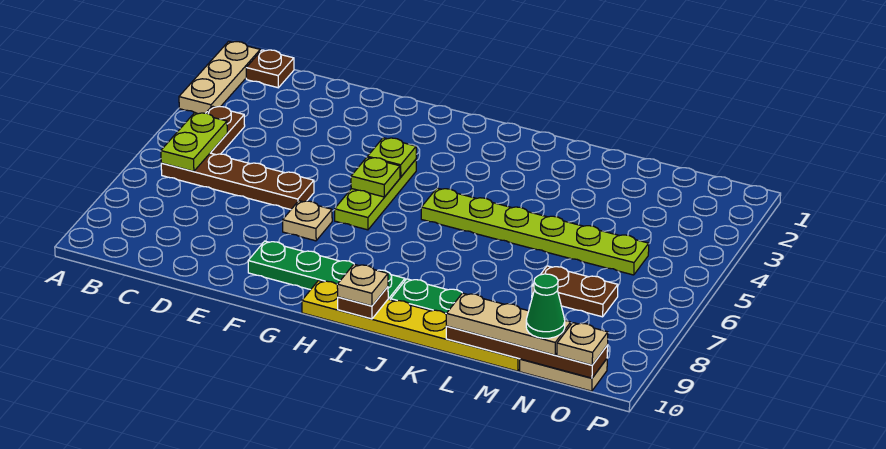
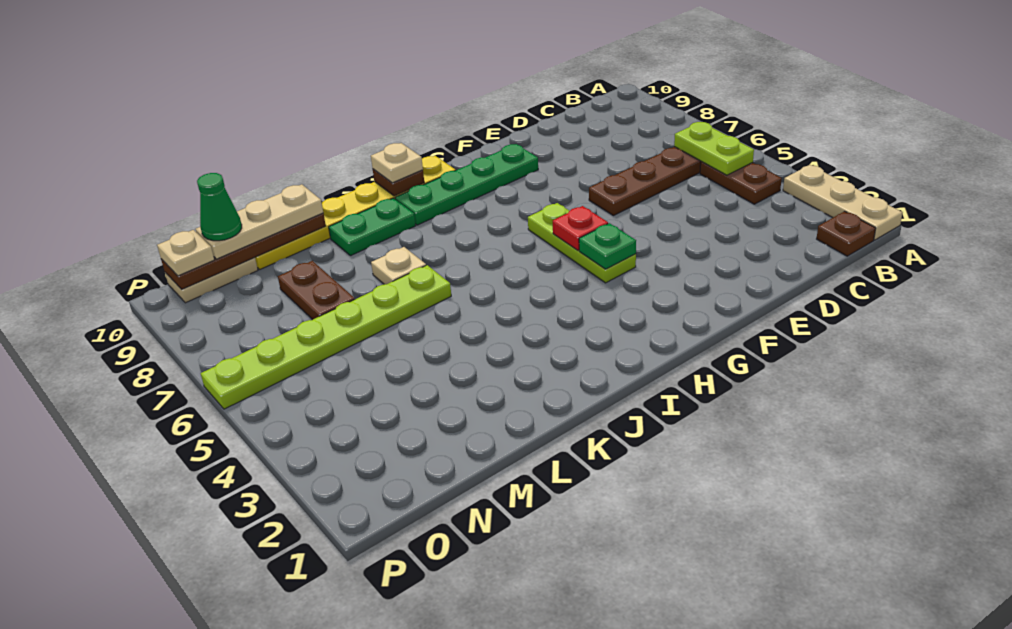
tan 1x1 plate [283,201,332,241] -> tan 1x1 plate moved to [371,247,426,284]
lime 1x1 plate [368,138,416,177] -> green 1x1 plate [579,223,636,269]
lime 1x1 plate [351,157,400,197] -> red 1x1 plate [553,206,608,250]
lime 1x6 plate [421,188,649,275] -> lime 1x6 plate moved to [201,265,451,409]
brown 1x2 plate [532,266,618,317] -> brown 1x2 plate turned to [278,261,355,320]

